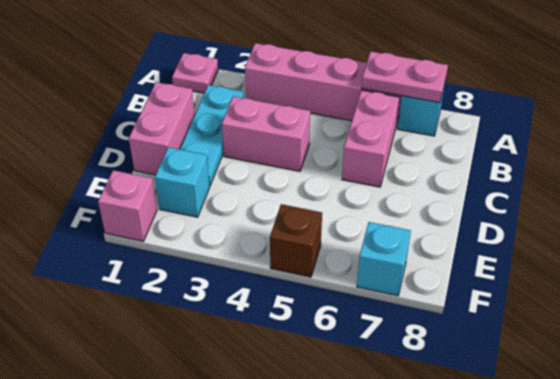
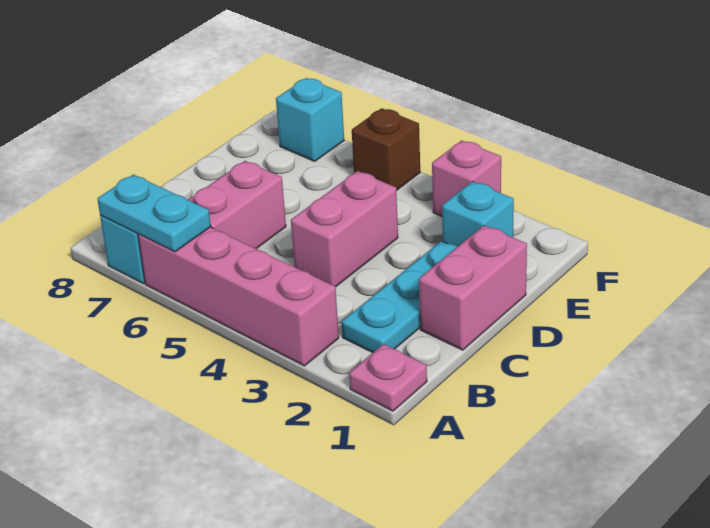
pink 1x2 plate [362,52,448,103] -> cyan 1x2 plate [97,175,211,252]
pink 1x2 brick [222,96,310,171] -> pink 1x2 brick turned to [291,171,398,287]
pink 1x1 brick [98,170,157,241] -> pink 1x1 brick moved to [432,140,501,216]

